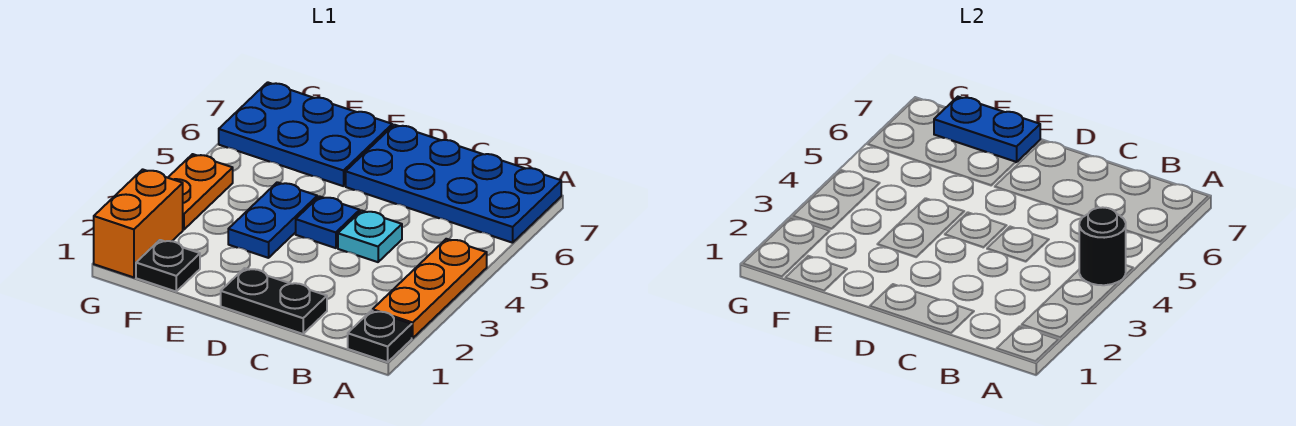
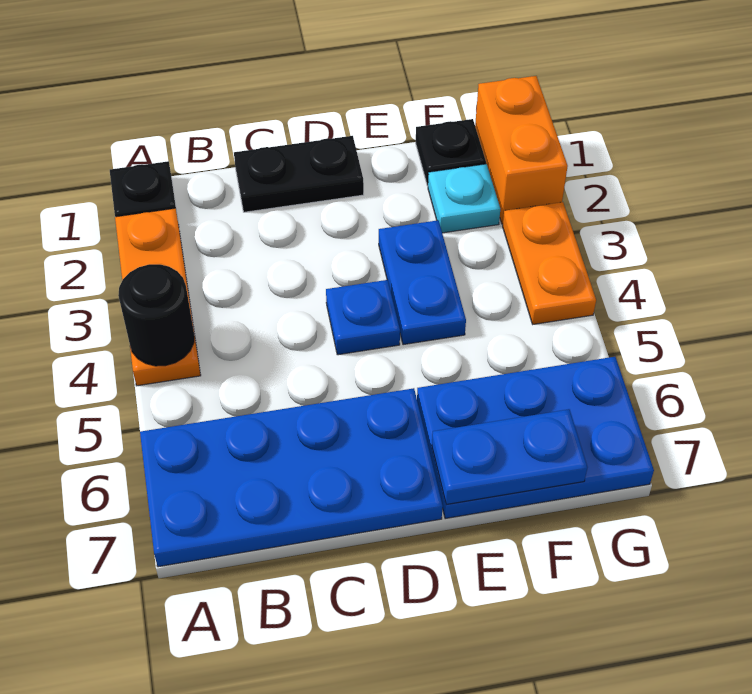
cyan 1x1 plate [338,211,402,262] -> cyan 1x1 plate moved to [428,164,500,233]

